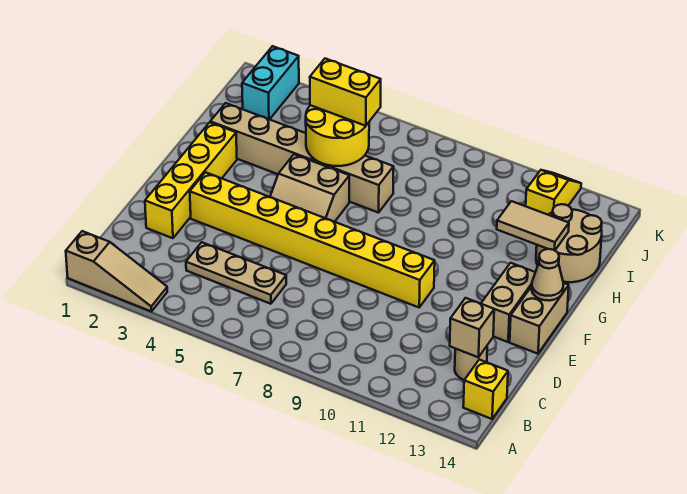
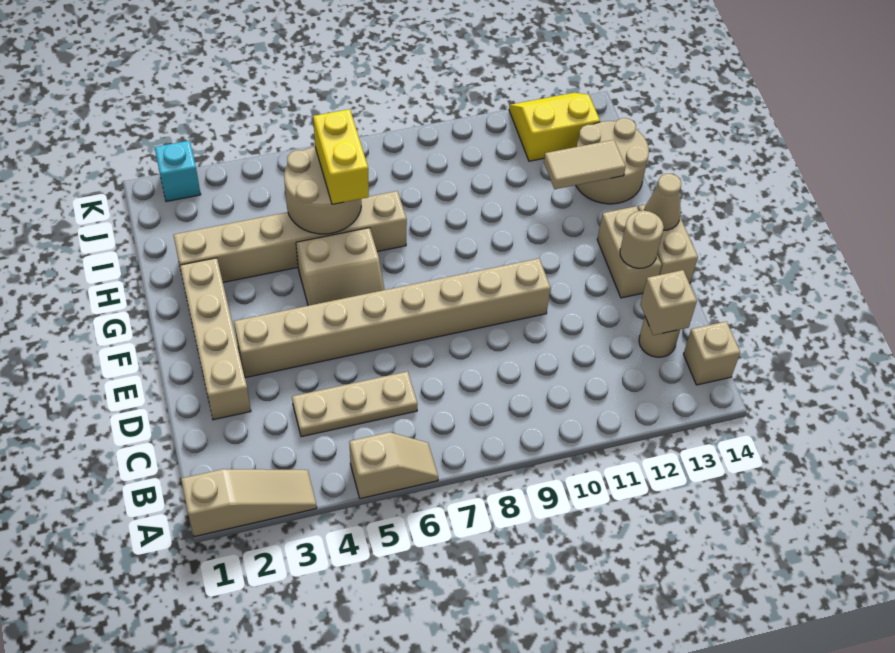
none -> tan 1x2 slope [349,432,438,499]
yellow 1x1 brick [463,360,508,419] -> tan 1x1 brick [683,321,740,385]
yellow 1x4 brick [145,122,237,238] -> tan 1x4 brick [180,258,251,420]
yellow 1x8 brick [190,172,435,307] -> tan 1x8 brick [234,258,550,378]
none -> tan 1x1 round brick [620,210,664,268]
yellow 2x2 round brick [306,105,369,166] -> tan 2x2 round brick [284,147,361,234]
yellow 1x2 brick [310,59,381,126] -> yellow 1x2 brick turned to [313,109,369,204]
cyan 1x2 brick [242,46,299,120] -> cyan 1x1 brick [155,141,201,202]
yellow 1x2 slope [526,170,581,215] -> yellow 2x2 slope [509,93,600,161]

